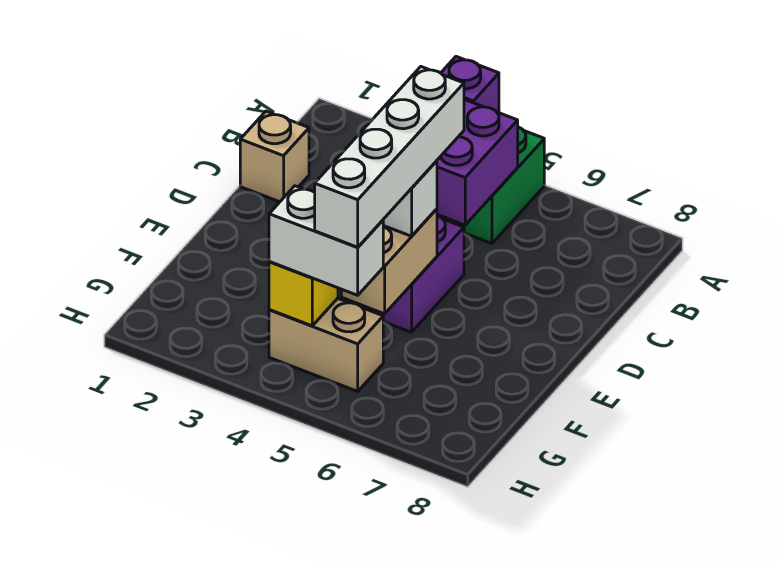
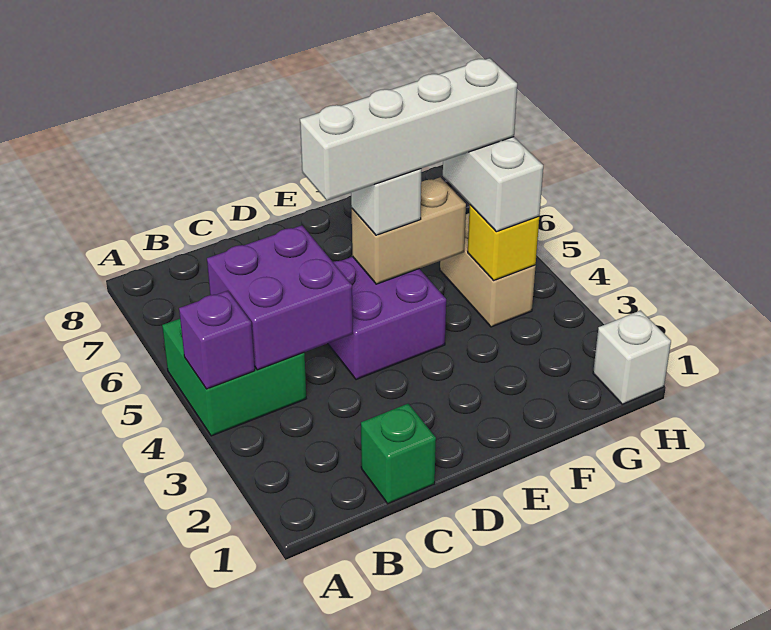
tan 1x1 brick [240,111,309,202] -> green 1x1 brick [361,404,436,504]
none -> white 1x1 brick [593,311,671,404]

